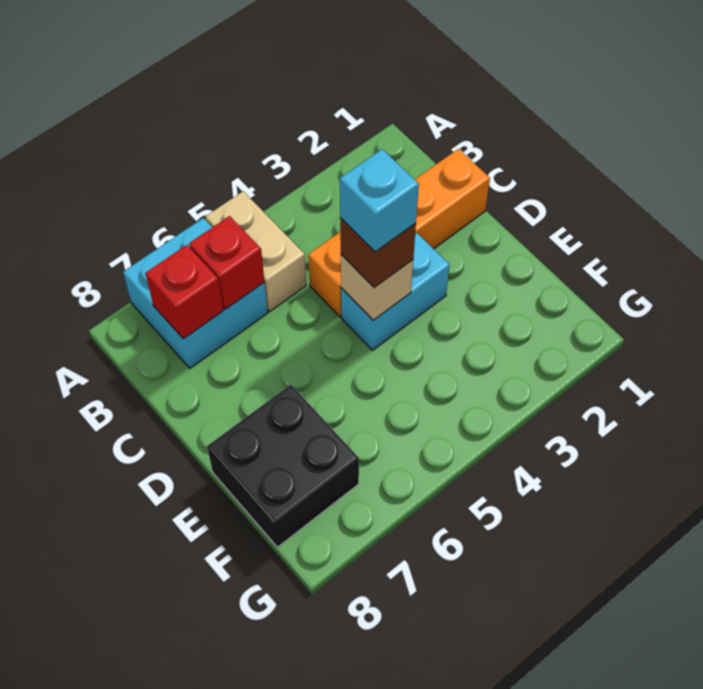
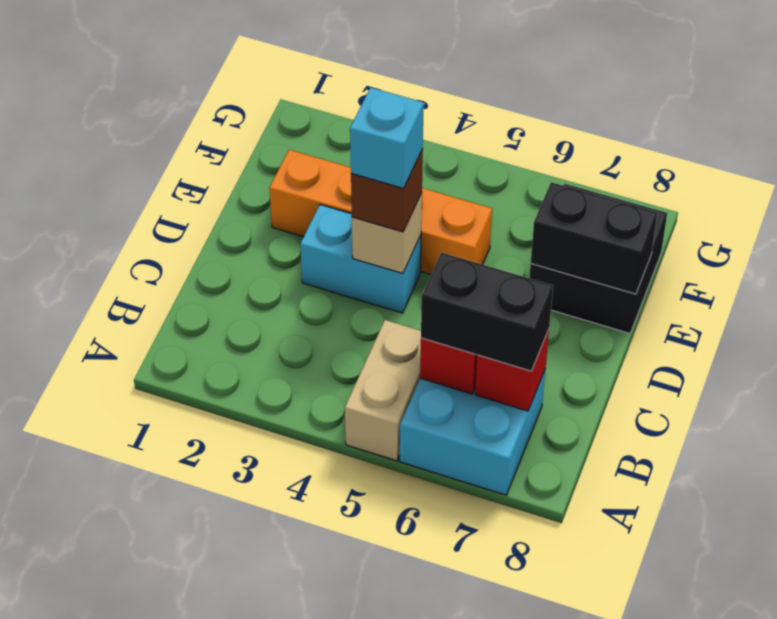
none -> black 1x2 brick [421,253,553,371]
orange 1x4 brick [308,149,490,317] -> orange 1x4 brick moved to [270,150,492,274]
none -> black 1x2 brick [531,182,657,294]

